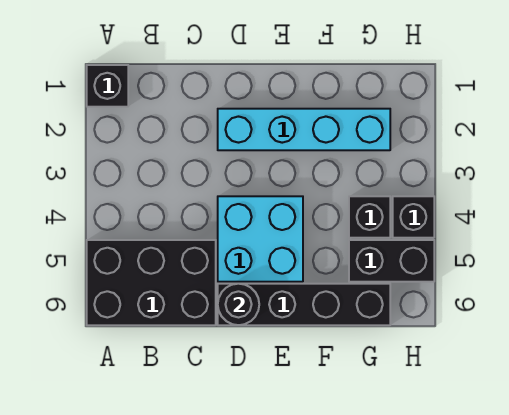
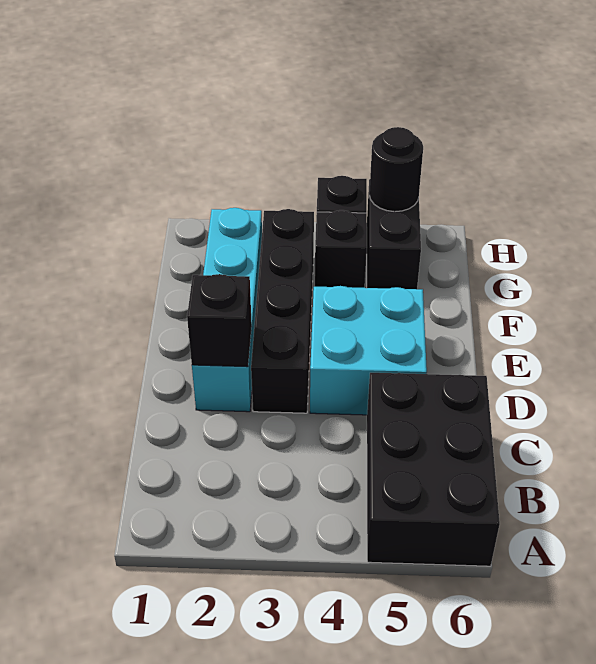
black 1x1 brick [87,65,128,107] -> black 1x1 brick moved to [187,274,252,367]
black 1x4 brick [218,284,390,325] -> black 1x4 brick moved to [251,209,314,413]
black 1x1 round brick [218,284,259,325] -> black 1x1 round brick moved to [369,127,423,212]

